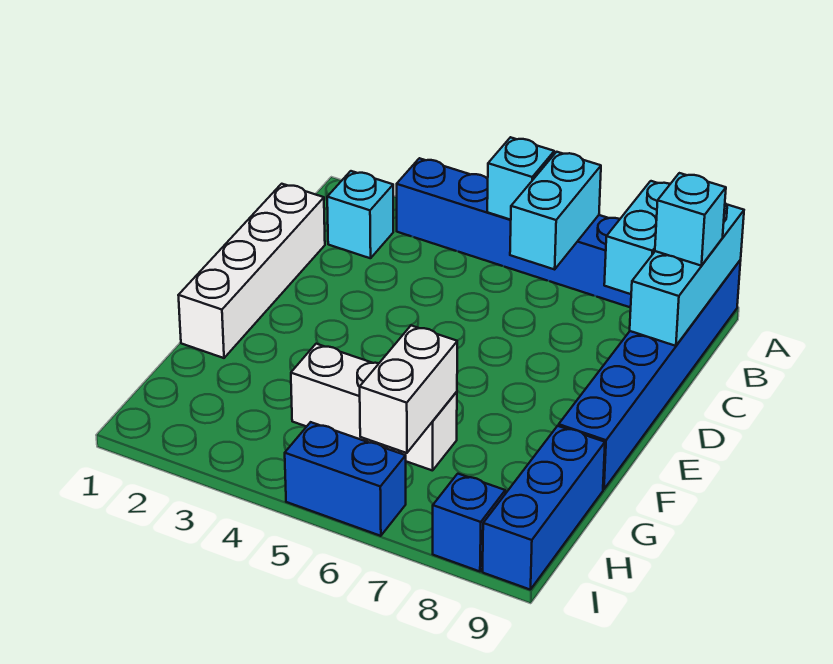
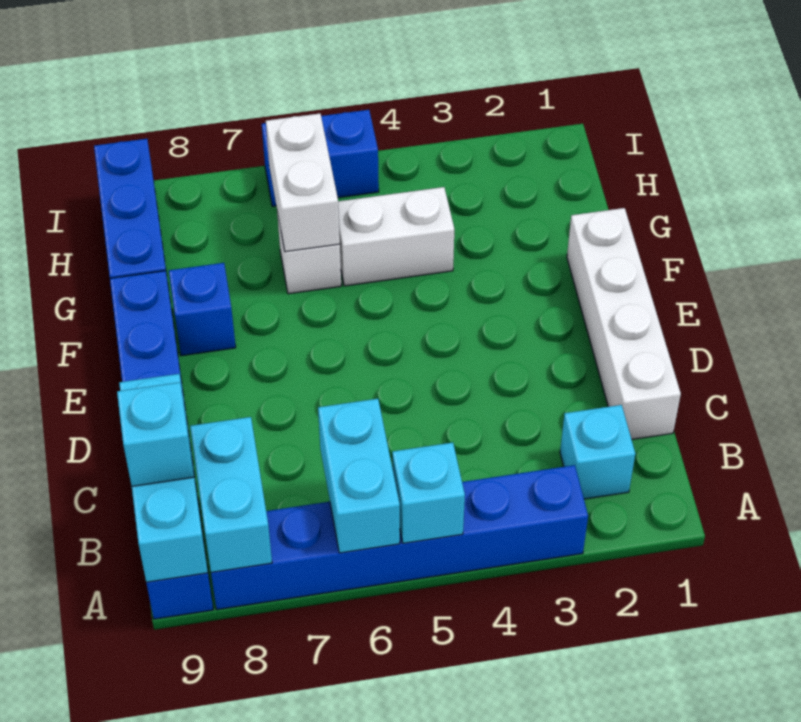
blue 1x1 brick [433,474,505,571] -> blue 1x1 brick moved to [169,263,236,356]

